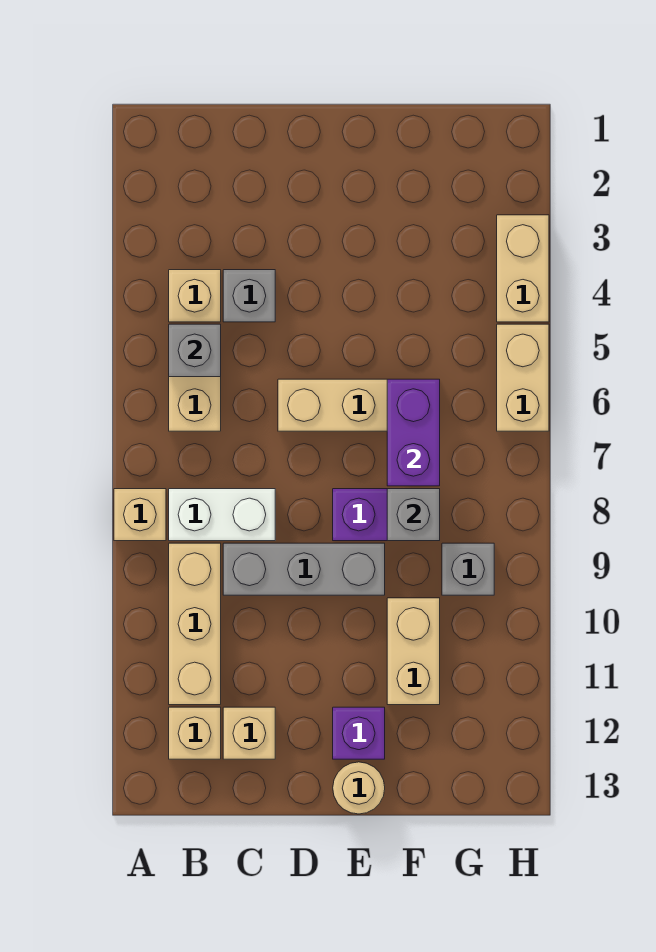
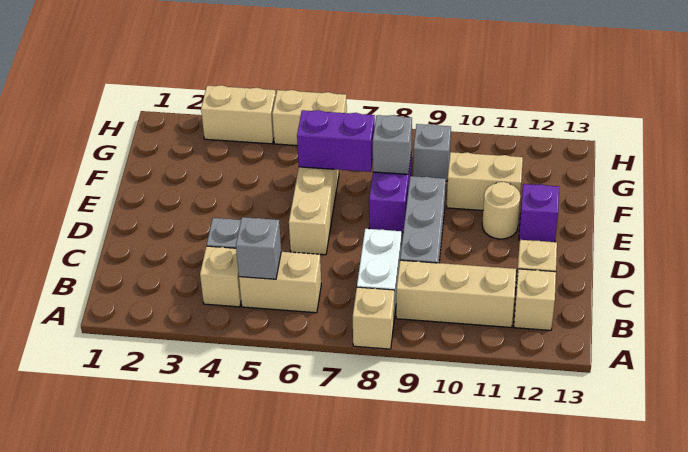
tan 1x1 round brick [333,762,385,814] -> tan 1x1 round brick moved to [482,182,520,239]

